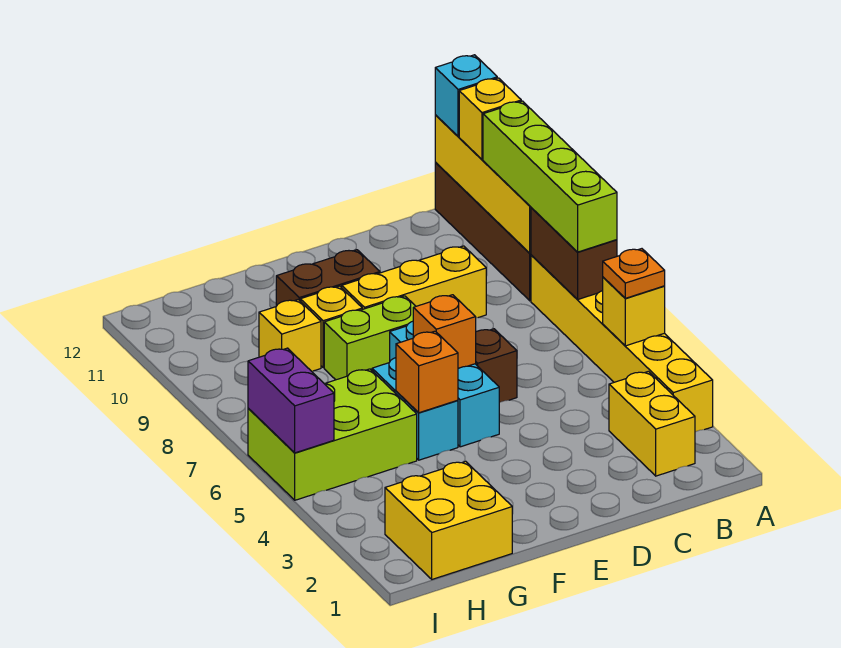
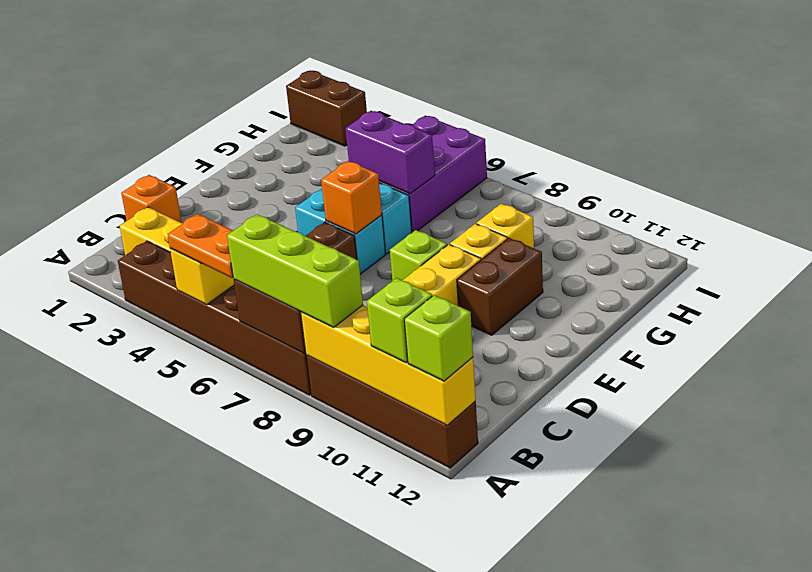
yellow 1x6 brick [531,255,713,432] -> brown 1x6 brick [118,241,311,395]
orange 1x1 plate [603,249,665,298] -> orange 1x2 plate [167,214,233,278]
lime 1x4 brick [483,101,617,252] -> lime 1x3 brick [227,214,363,327]
yellow 1x1 brick [459,78,521,160] -> lime 1x1 brick [367,278,432,363]
cyan 1x1 brick [435,55,497,136] -> lime 1x1 brick [404,295,473,381]
cyan 1x3 brick [390,321,499,447] -> cyan 1x2 brick [295,189,386,274]
lime 1x2 brick [324,296,416,380] -> lime 1x1 brick [390,230,447,281]
orange 1x1 brick [396,331,458,413] -> orange 1x1 brick moved to [121,175,182,223]
yellow 2x2 brick [385,461,512,579] -> none
lime 2x3 brick [248,369,417,500] -> purple 2x3 brick [379,115,487,232]
none -> brown 1x2 brick [286,71,367,146]
purple 1x2 brick [248,348,334,453] -> purple 1x2 brick moved to [345,111,435,194]

